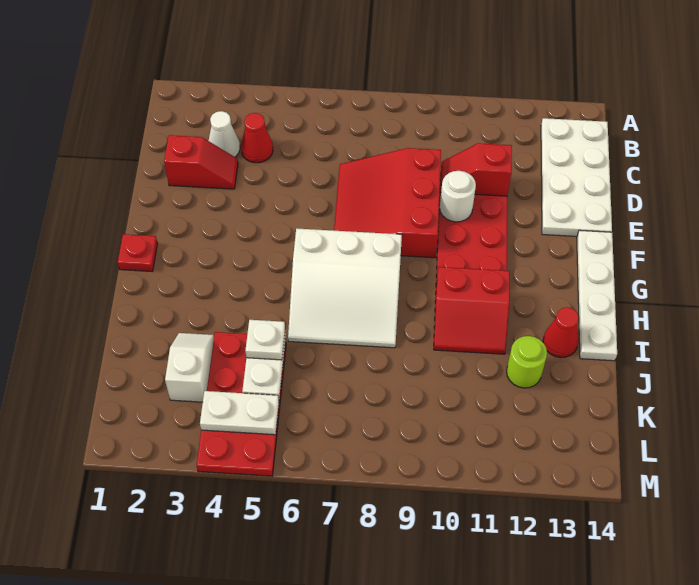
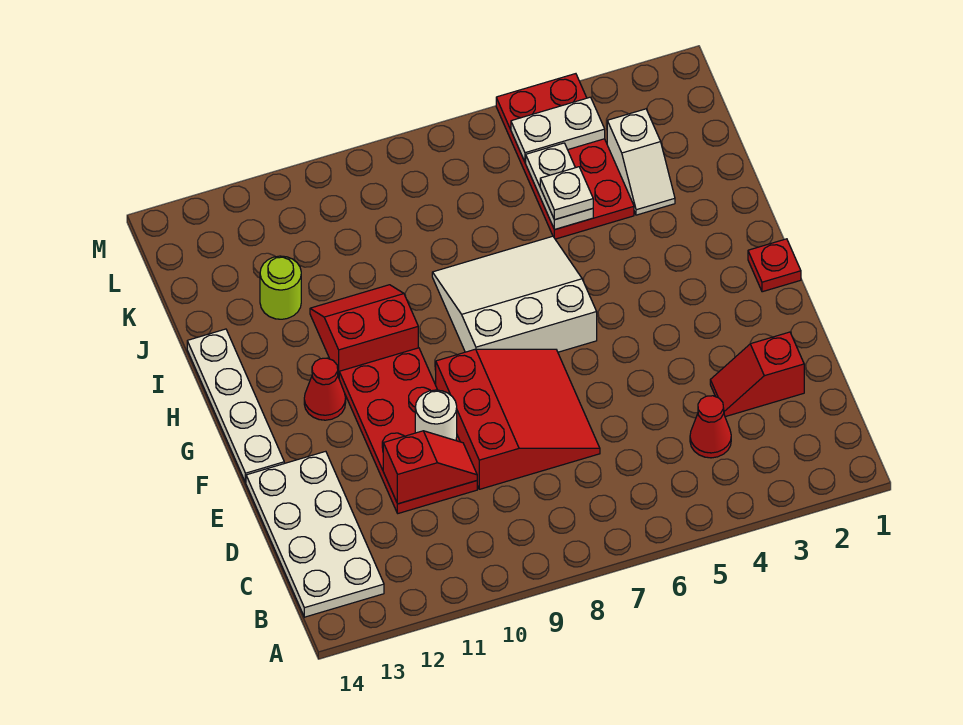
white 1x1 cone [209,111,240,157] -> none
red 1x1 cone [543,307,579,358] -> red 1x1 cone moved to [304,358,346,420]

